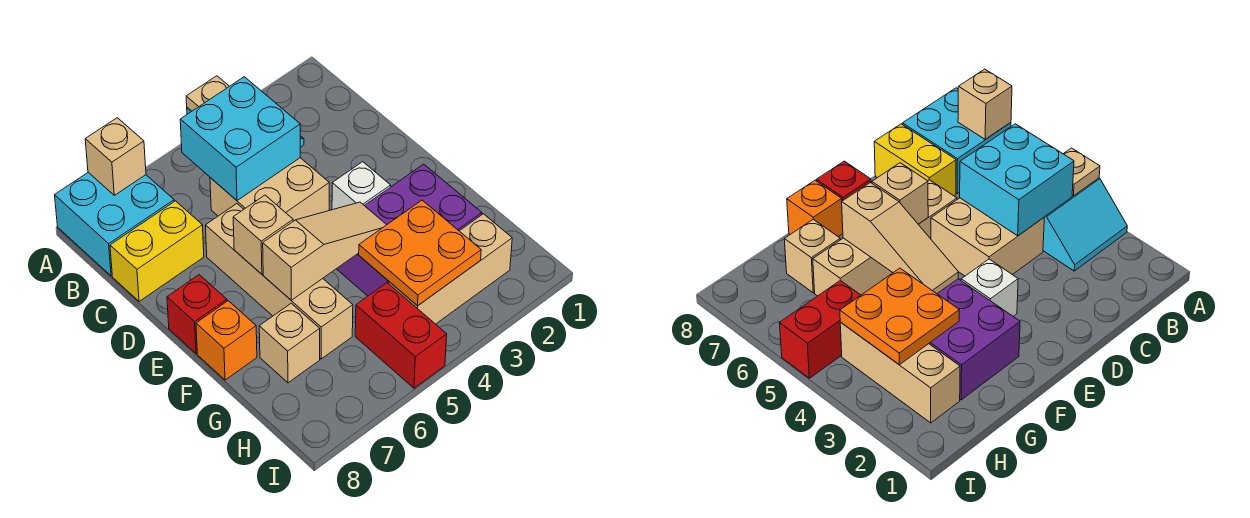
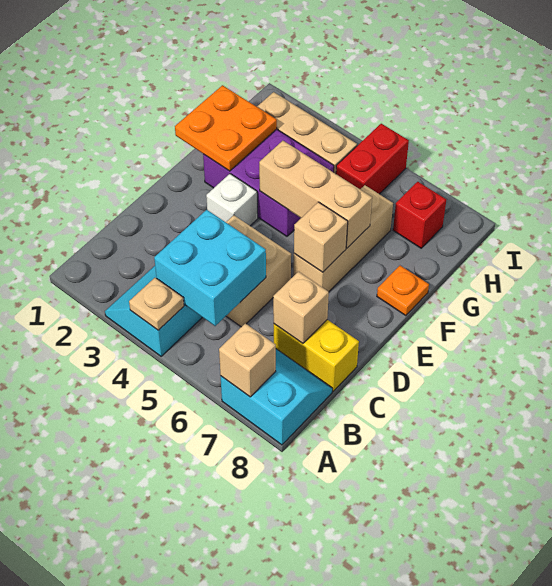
cyan 2x2 brick [55,172,174,276] -> cyan 2x2 slope [221,349,332,445]
tan 1x4 brick [206,204,353,359] -> tan 1x3 brick [293,185,393,292]
red 1x1 brick [167,275,227,354] -> red 1x1 brick moved to [393,182,446,248]
tan 1x3 slope [263,202,386,300] -> tan 1x3 brick [259,141,372,248]
orange 1x1 brick [196,301,257,380] -> orange 1x1 plate [377,266,429,316]
orange 2x2 plate [359,200,481,306] -> orange 2x2 plate moved to [175,85,277,171]
tan 1x1 brick [259,303,320,383] -> tan 1x1 brick moved to [273,272,329,343]

